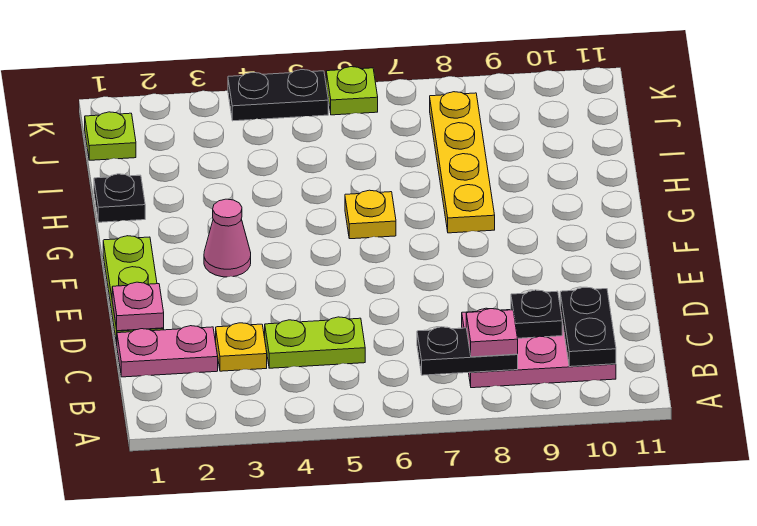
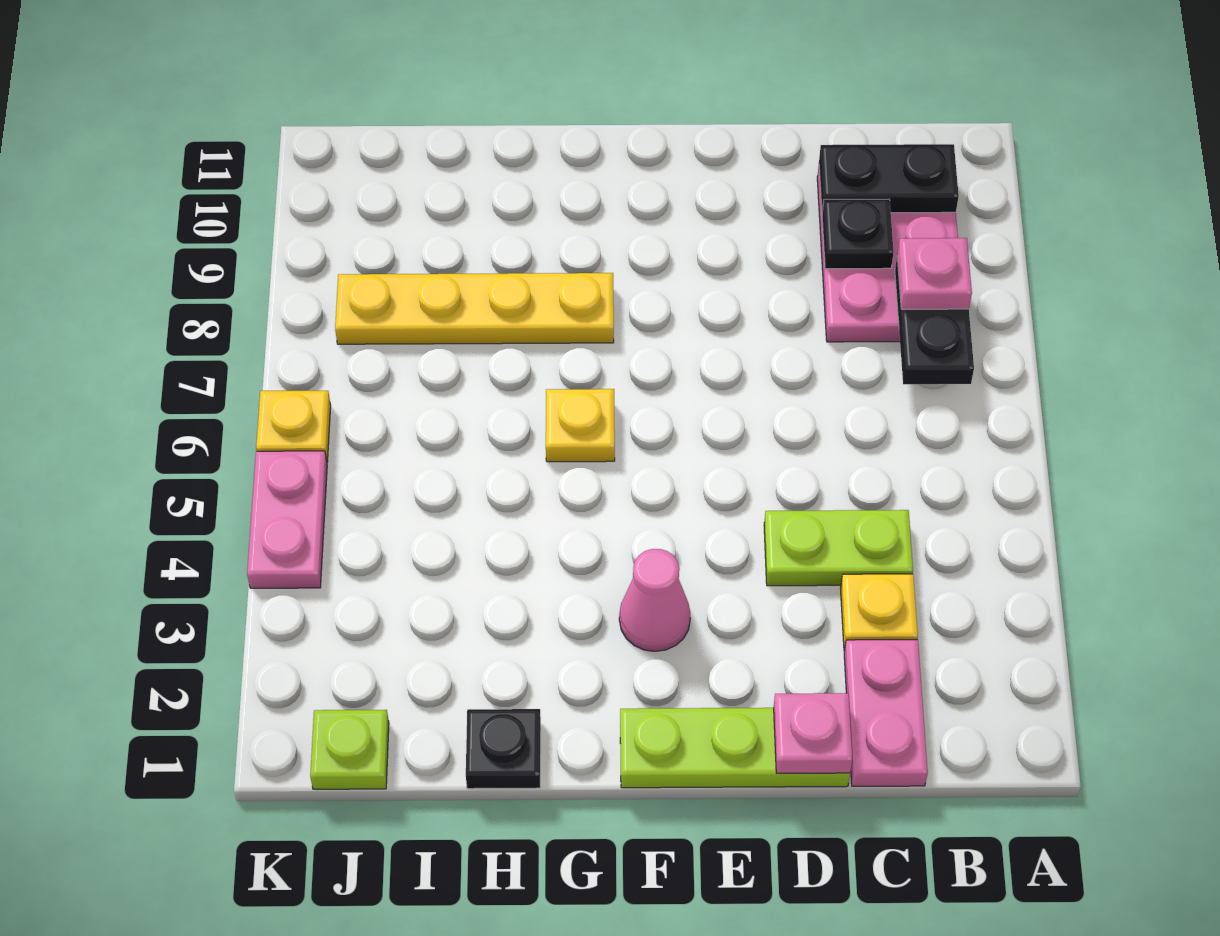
lime 1x2 plate [265,317,365,368] -> lime 1x2 plate turned to [764,510,913,586]
black 1x2 plate [228,70,328,121] -> pink 1x2 plate [247,451,327,588]
lime 1x1 plate [326,67,378,115] -> yellow 1x1 plate [256,391,331,462]

